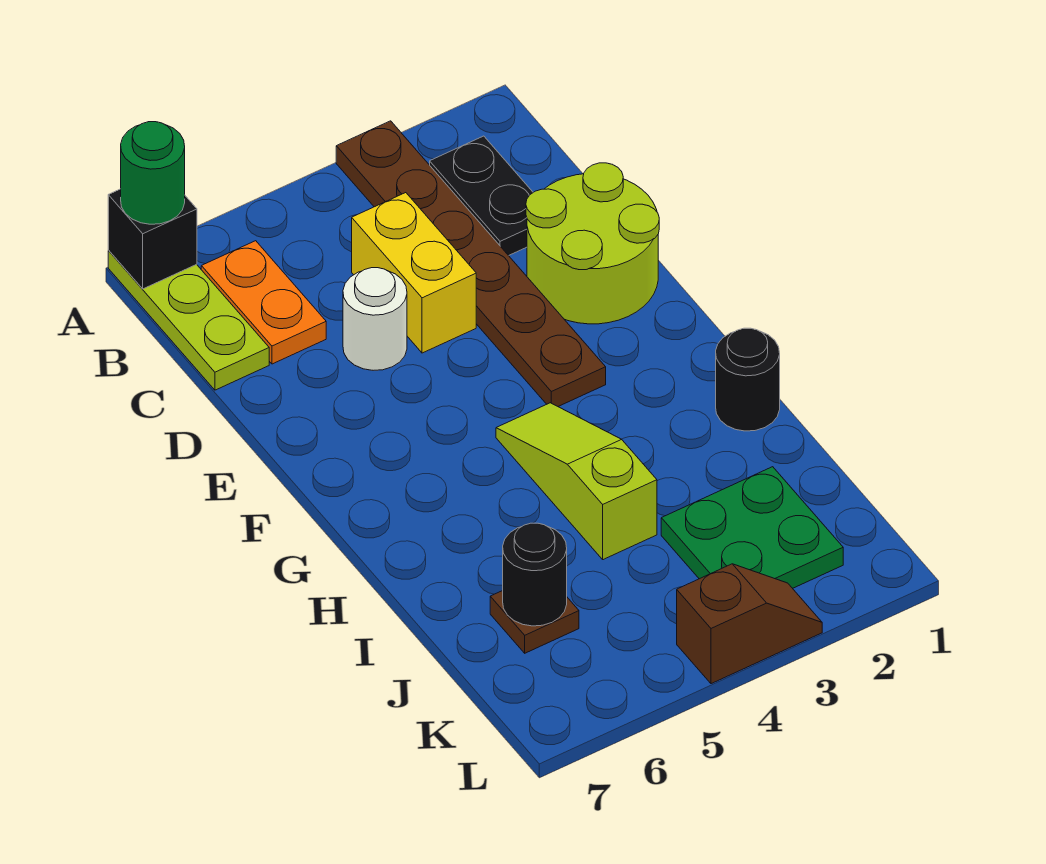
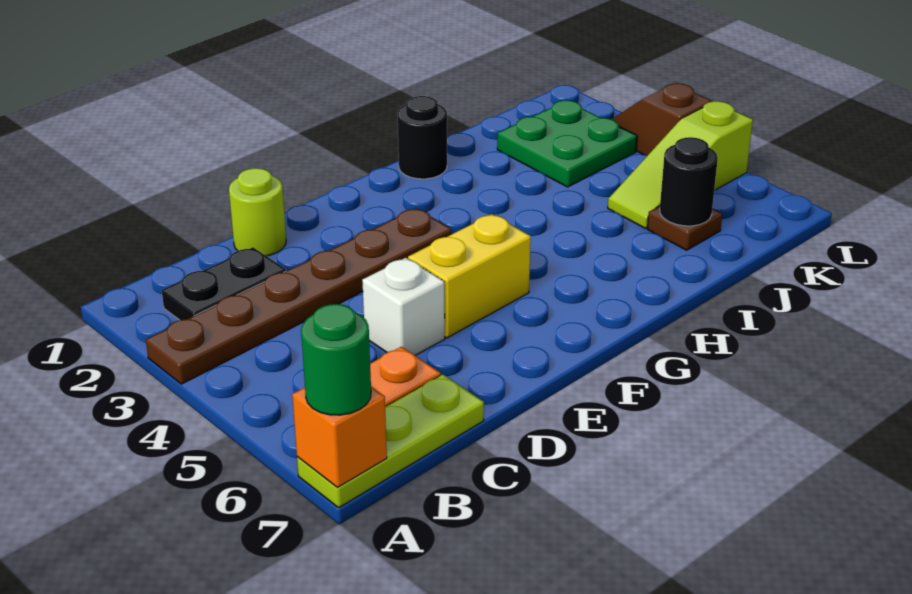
black 1x1 brick [108,189,197,289] -> orange 1x1 brick [292,387,387,487]
yellow 1x2 brick [352,193,476,353] -> yellow 1x2 brick moved to [408,214,531,338]
lime 2x2 round brick [526,163,659,324] -> lime 1x1 round brick [229,168,286,256]
white 1x1 round brick [343,268,407,370] -> white 1x1 brick [362,258,445,355]
lime 1x3 slope [496,403,657,560] -> lime 1x3 slope moved to [608,101,753,228]

